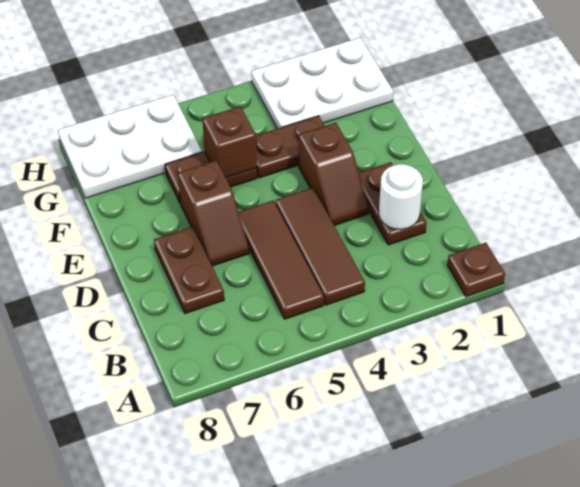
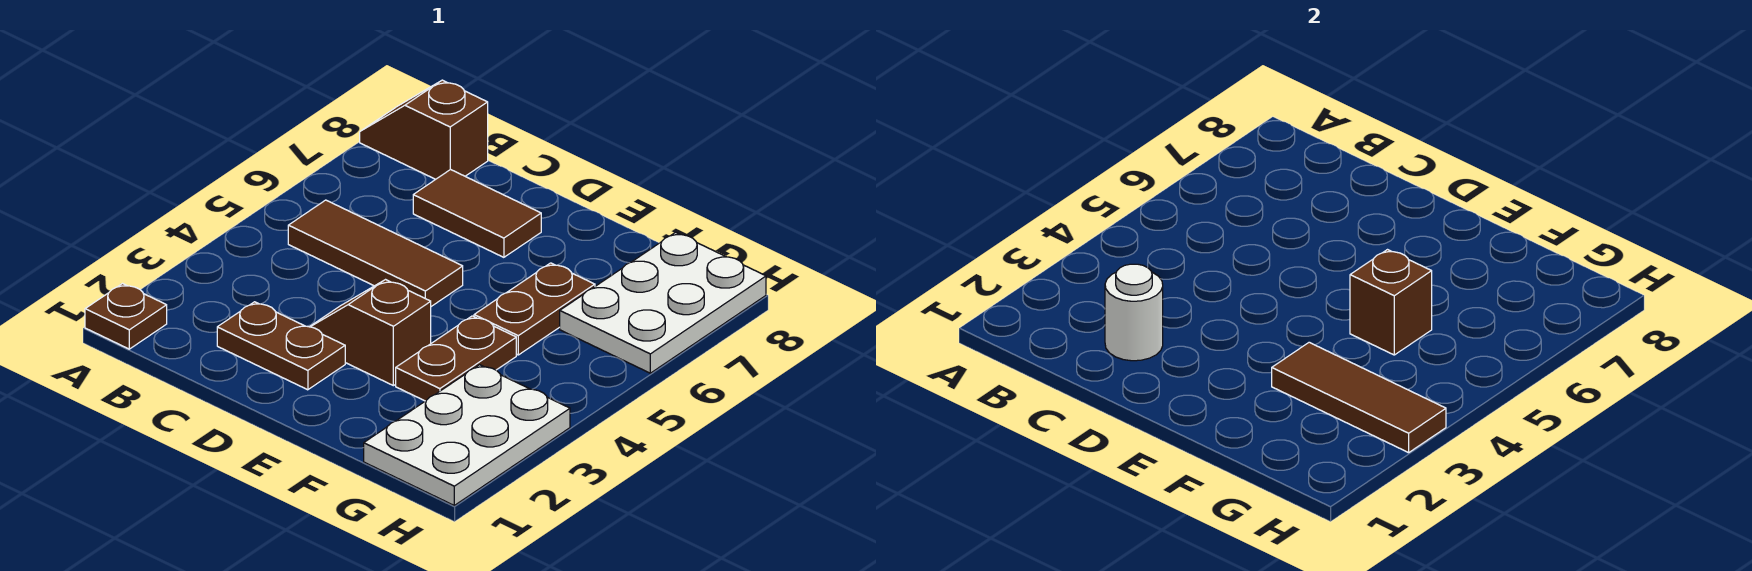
brown 1x3 tile [276,188,365,305] -> brown 1x3 tile moved to [1272,342,1446,453]
brown 1x2 plate [154,227,224,314] -> brown 1x2 tile [413,169,541,257]
brown 1x2 slope [178,160,249,266] -> brown 1x2 slope moved to [360,80,488,179]

